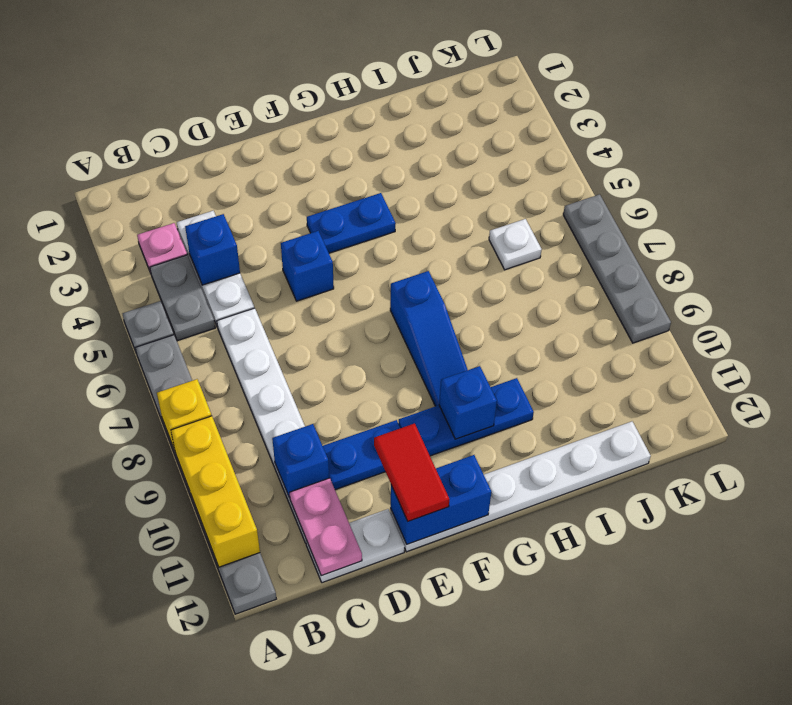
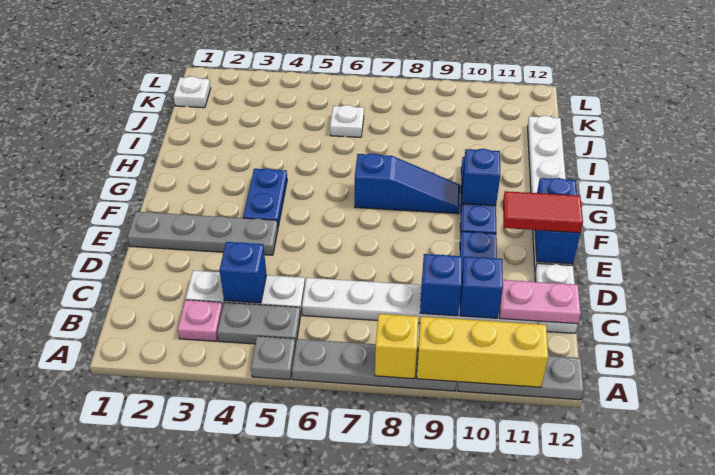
blue 1x1 brick [281,231,334,301] -> blue 1x1 brick moved to [420,254,462,316]
none -> white 1x1 plate [174,76,211,108]
grey 1x4 plate [563,194,671,343] -> grey 1x4 plate moved to [127,212,278,255]

